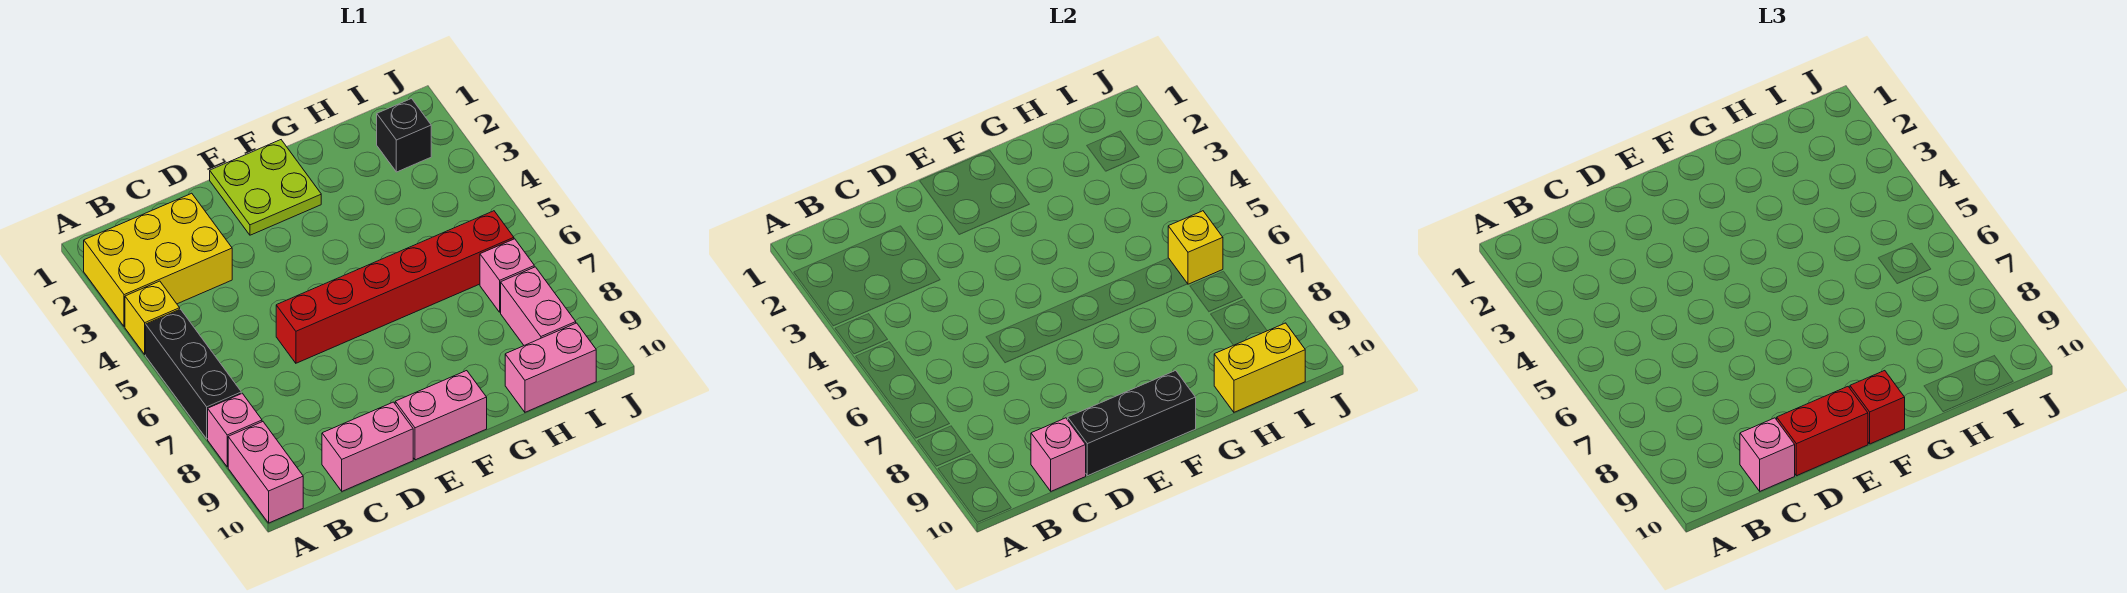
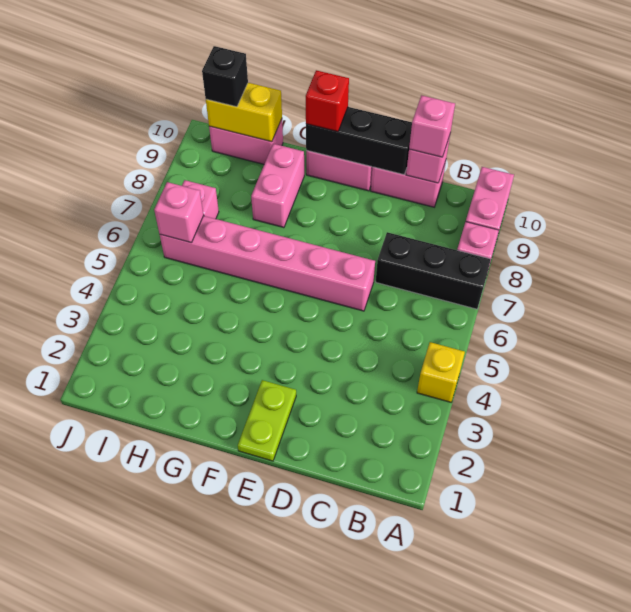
yellow 2x3 brick [84,193,232,327] -> none
black 1x3 brick [146,309,241,439] -> black 1x3 brick turned to [376,232,491,309]
red 1x6 brick [276,211,514,363] -> pink 1x6 brick [160,216,375,311]
red 1x2 brick [1777,387,1868,476] -> none
lime 2x2 plate [210,140,321,235] -> lime 1x2 plate [238,380,296,461]
black 1x1 brick [377,99,431,172] -> black 1x1 brick moved to [202,46,248,107]
yellow 1x1 brick [1168,211,1223,284] -> pink 1x1 brick [154,182,204,243]
pink 1x2 brick [501,267,576,345] -> pink 1x2 brick moved to [251,144,304,228]

